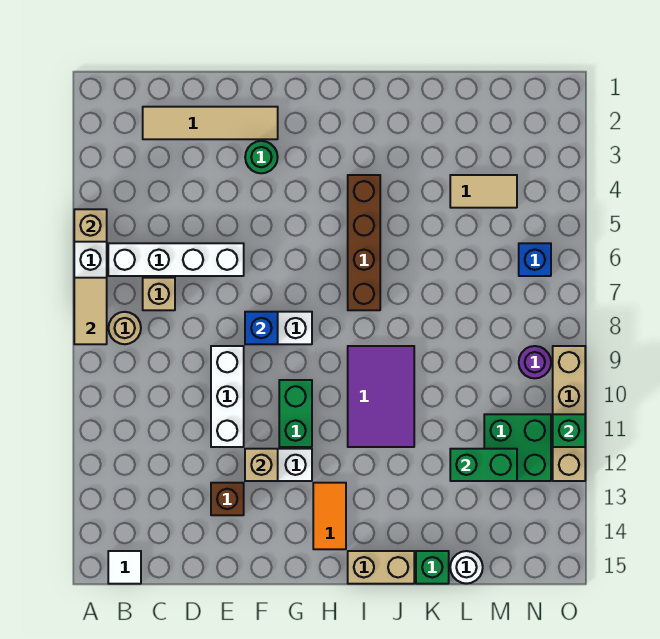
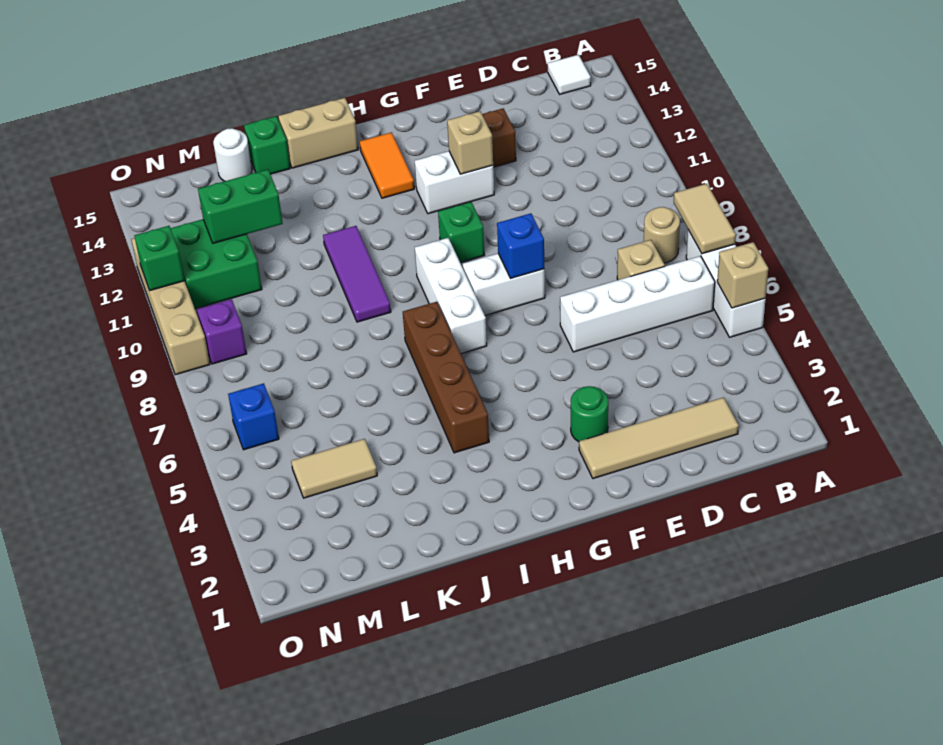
white 1x3 brick [211,346,244,447] -> white 1x3 brick moved to [415,238,487,354]
green 1x2 brick [279,380,312,447] -> green 1x1 brick [438,202,485,263]
purple 2x3 tile [348,346,414,447] -> purple 1x3 tile [323,226,391,322]
purple 1x1 round brick [519,346,551,378] -> purple 1x1 brick [197,299,247,364]

